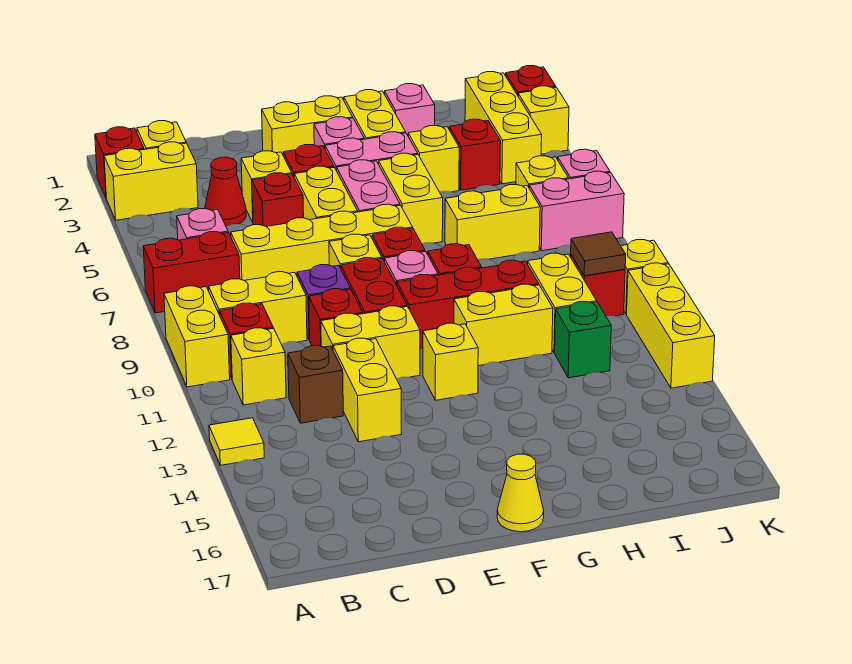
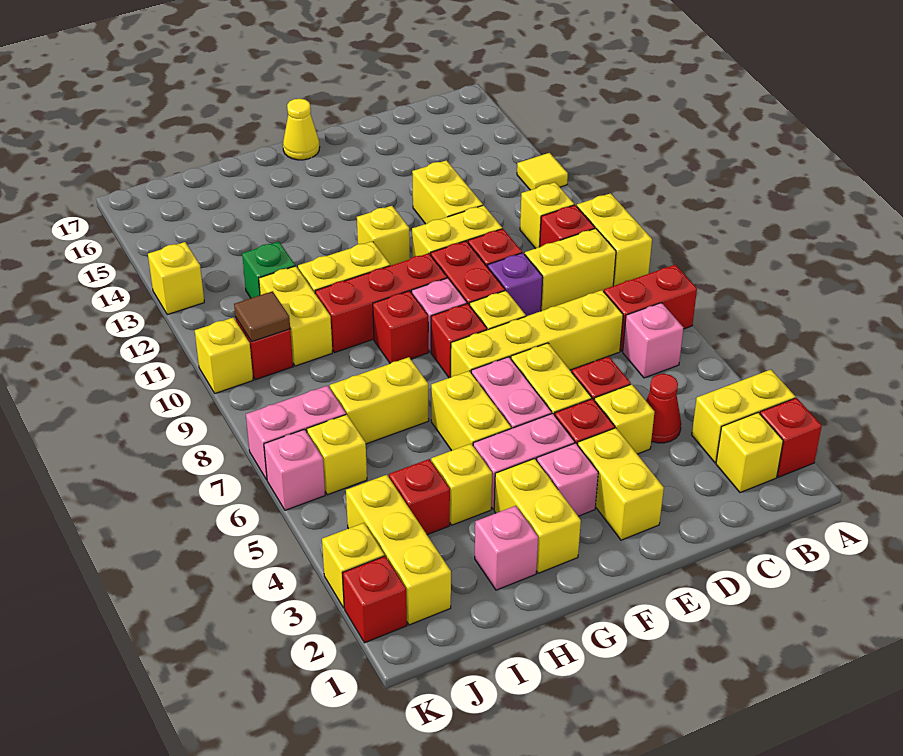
brown 1x1 brick [288,346,343,423] -> none
yellow 1x2 brick [262,96,353,154] -> yellow 1x2 brick turned to [578,428,664,540]
yellow 1x3 brick [627,263,715,388] -> yellow 1x1 brick [148,242,204,315]

